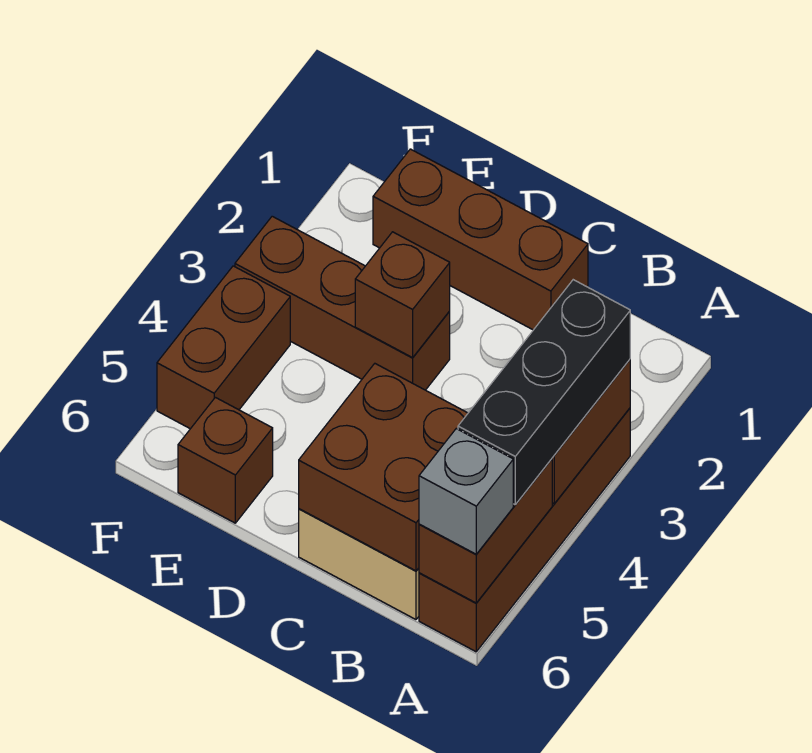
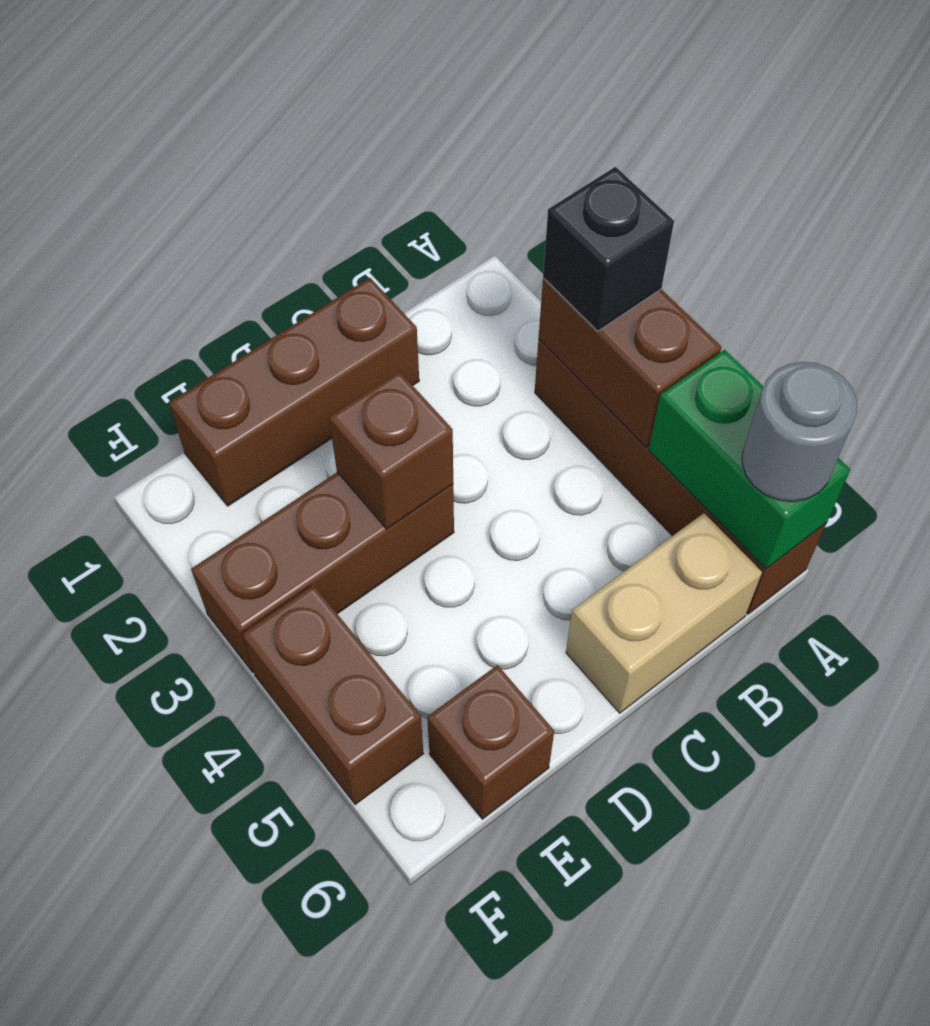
black 1x3 brick [458,280,630,505] -> black 1x1 brick [543,167,674,331]
brown 1x2 brick [419,459,552,603] -> green 1x2 brick [649,350,850,569]
grey 1x1 brick [419,429,513,554] -> grey 1x1 round brick [742,362,857,502]
brown 2x2 brick [299,364,468,571] -> none

